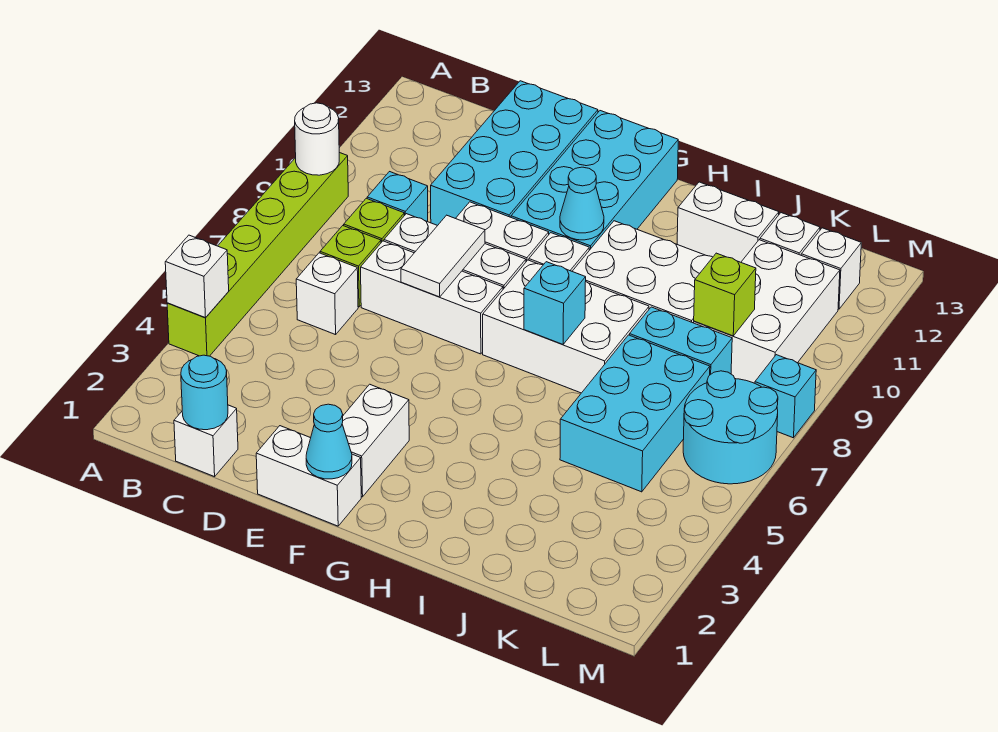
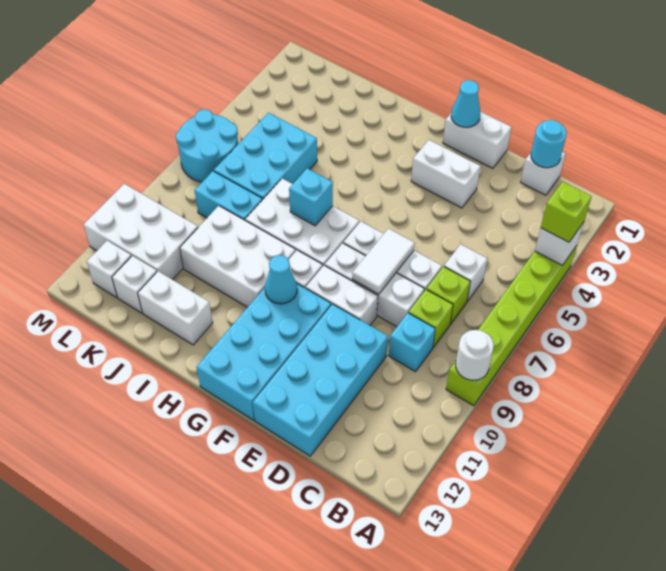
white 1x2 brick [342,384,409,497] -> white 1x2 brick turned to [411,140,481,208]
white 2x3 brick [694,240,840,383] -> white 2x3 brick turned to [84,184,198,280]
lime 1x1 brick [694,253,756,336] -> lime 1x1 brick moved to [541,182,592,242]
cyan 1x1 brick [755,355,816,438] -> none

